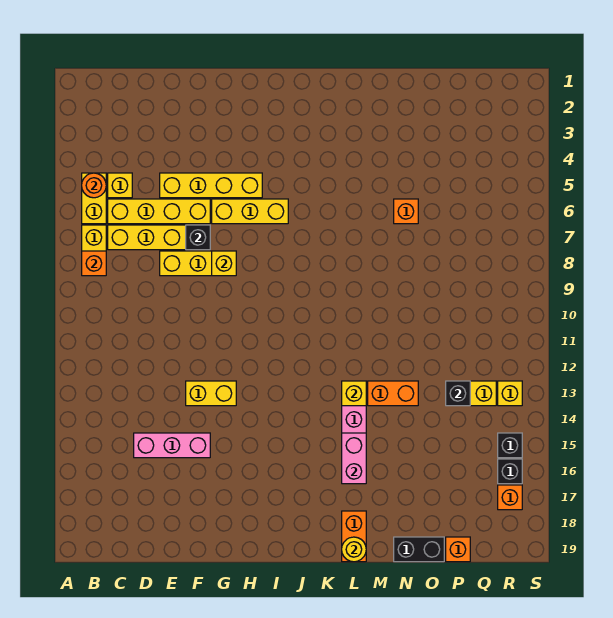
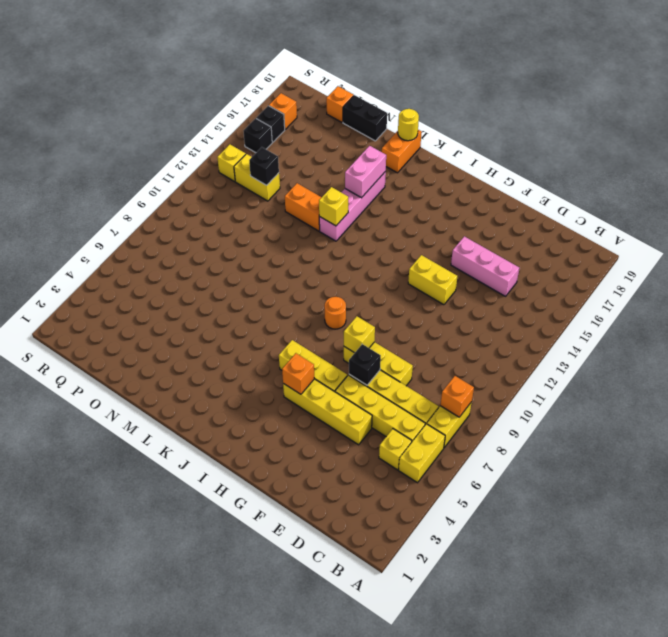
orange 1x1 round brick [82,173,106,198] -> orange 1x1 round brick moved to [324,297,346,329]
orange 1x1 brick [394,199,418,224] -> orange 1x1 brick moved to [282,353,314,394]

